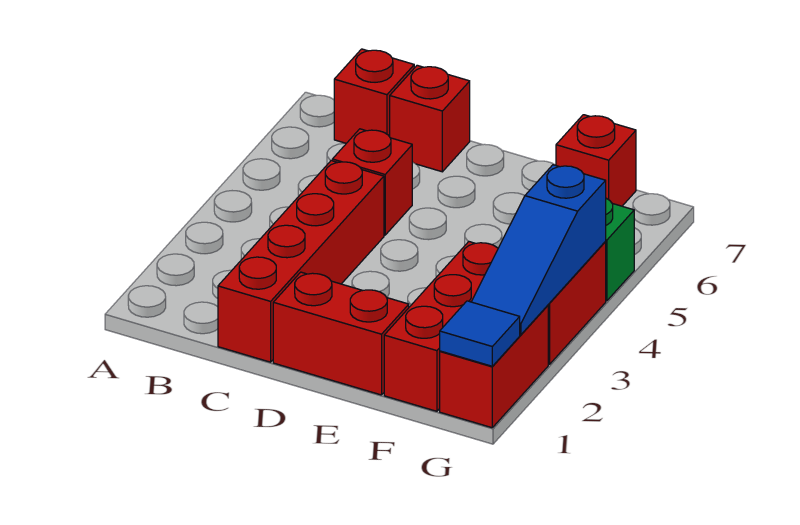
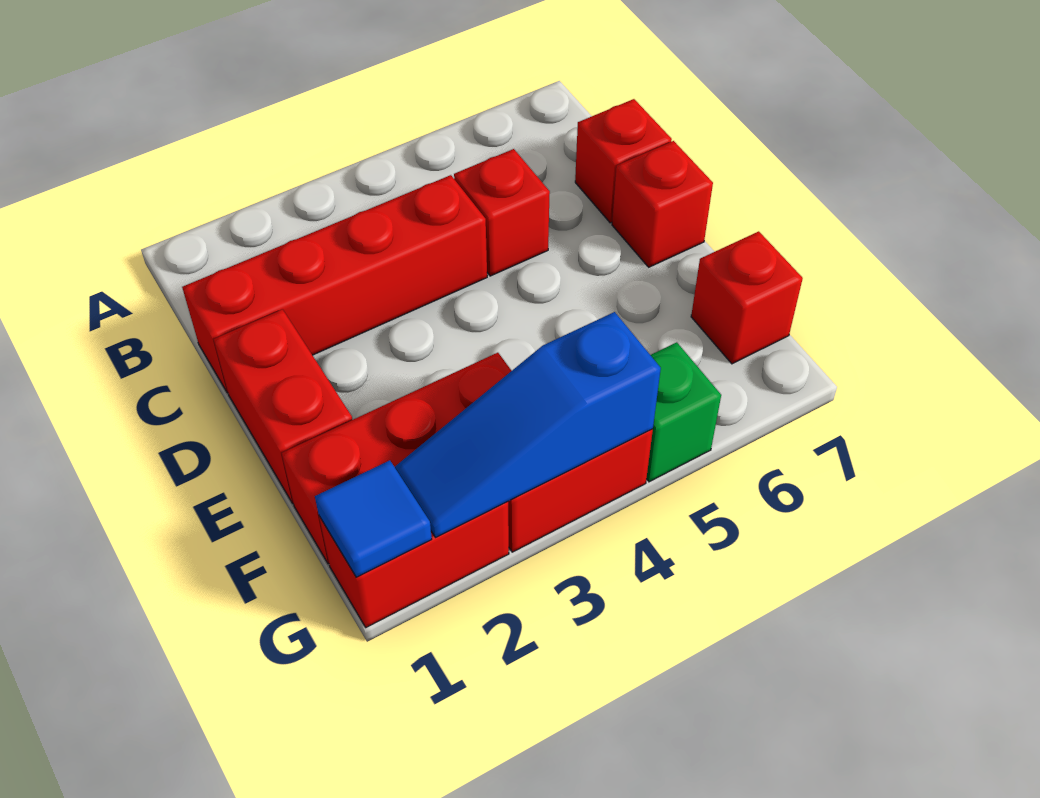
red 1x1 brick [334,49,414,143] -> red 1x1 brick moved to [612,141,713,267]

